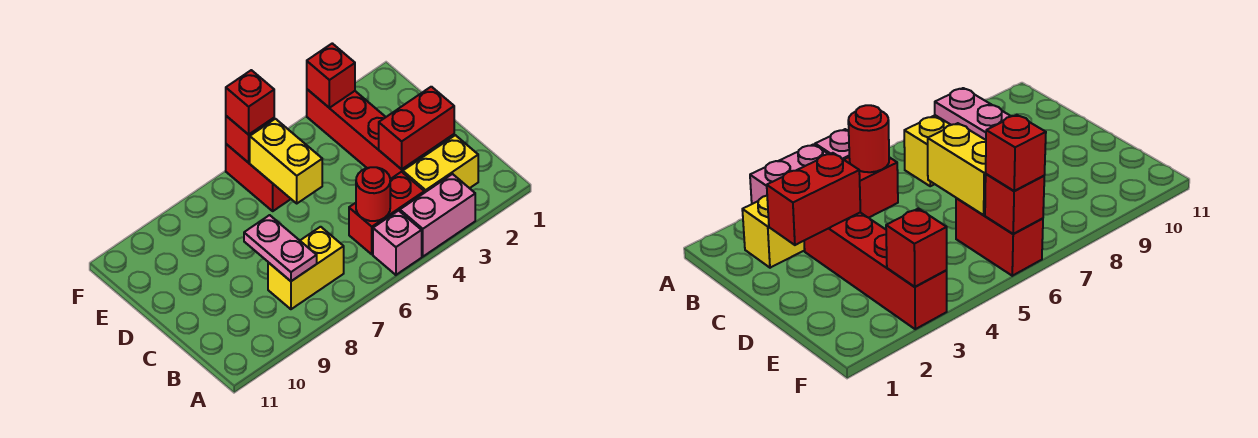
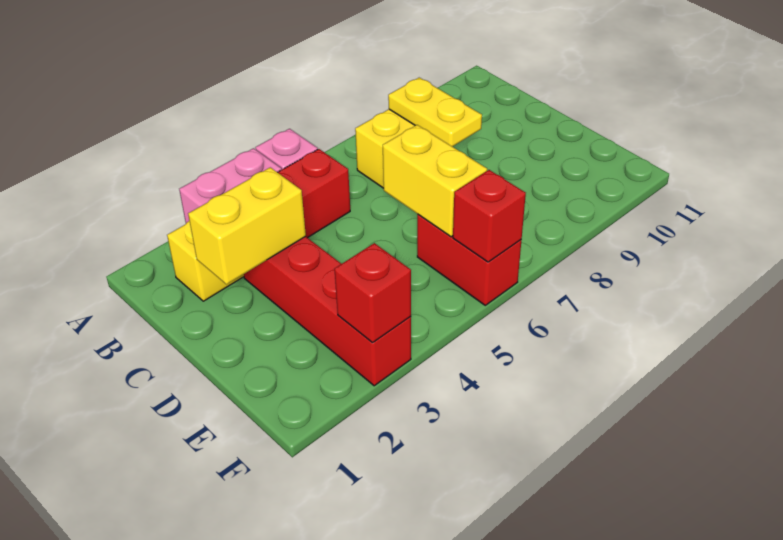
red 1x1 round brick [356,167,390,221] -> none
pink 1x2 plate [244,215,317,281] -> yellow 1x2 plate [388,78,482,147]
red 1x2 brick [379,87,454,169] -> yellow 1x2 brick [188,167,306,284]
red 1x1 brick [226,70,274,135] -> none

